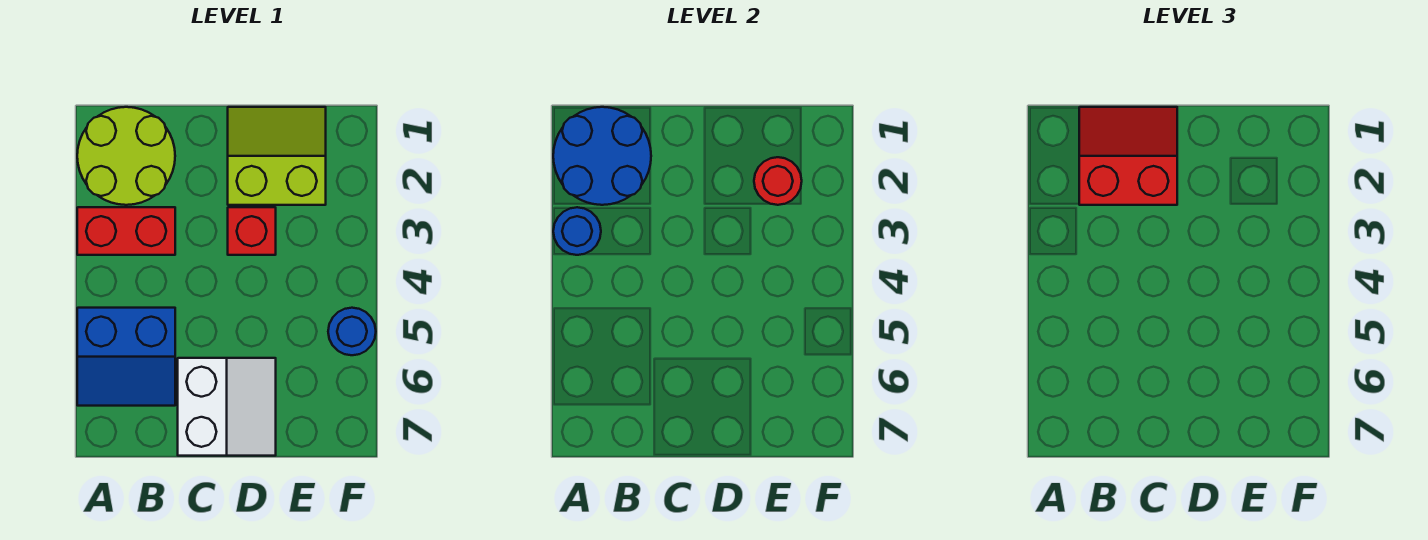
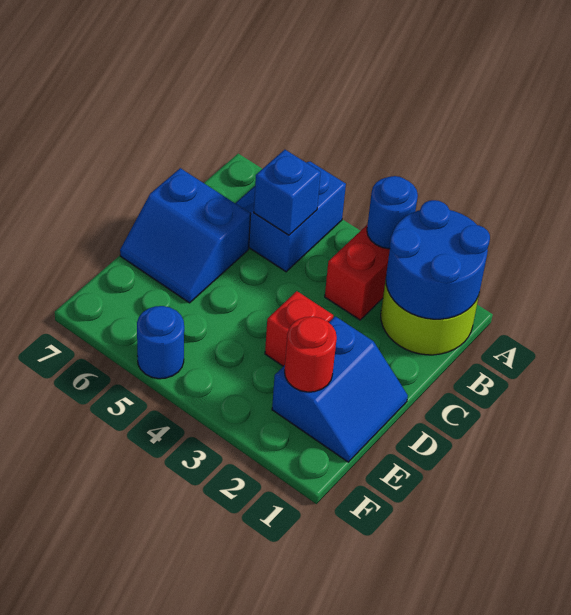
red 2x2 slope [1079,107,1177,205] -> none
none -> blue 1x1 brick [254,150,321,235]
white 2x2 slope [178,358,276,456] -> blue 2x2 slope [120,168,251,303]
lime 2x2 slope [228,107,326,205] -> blue 2x2 slope [272,316,408,462]

